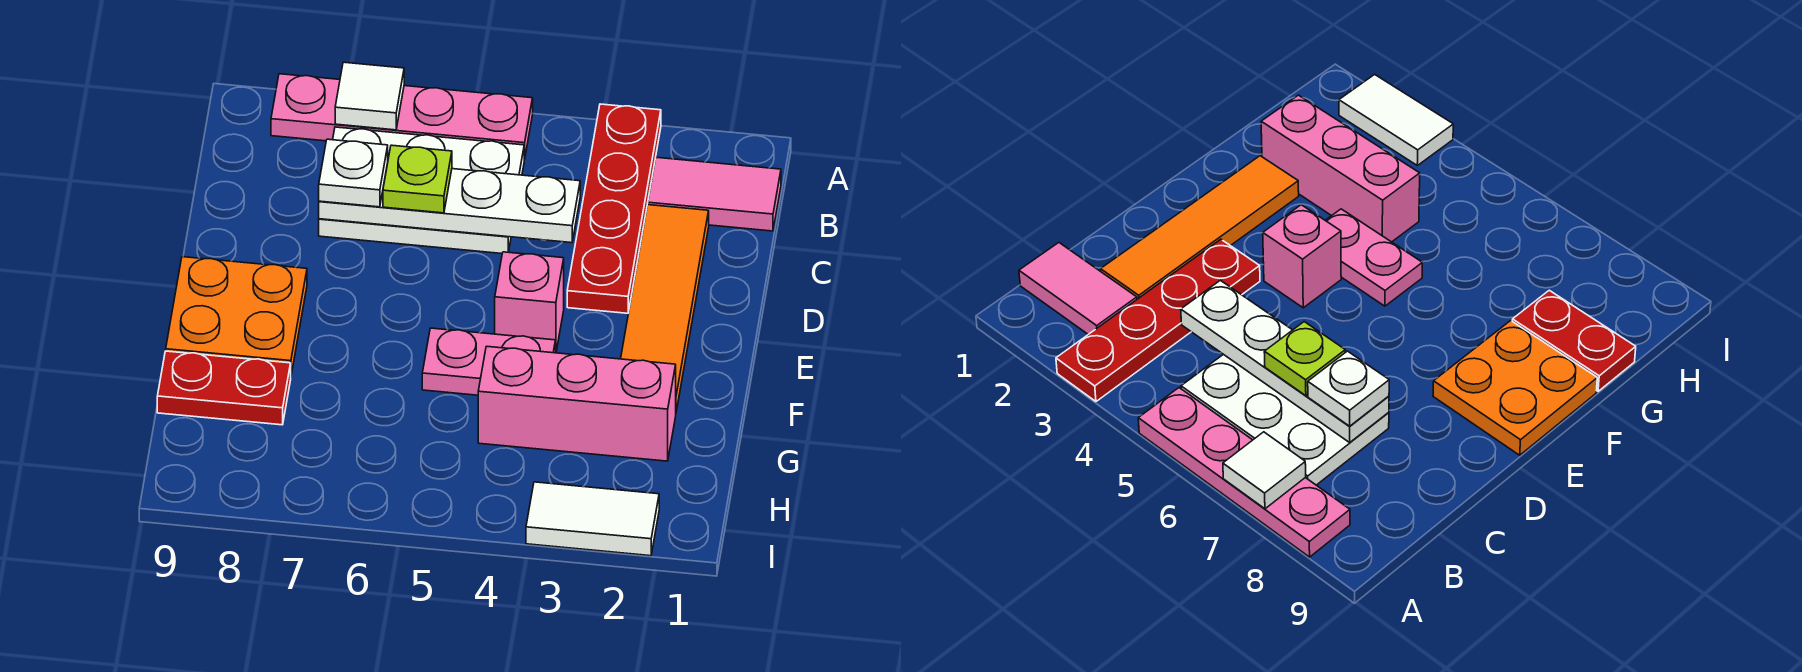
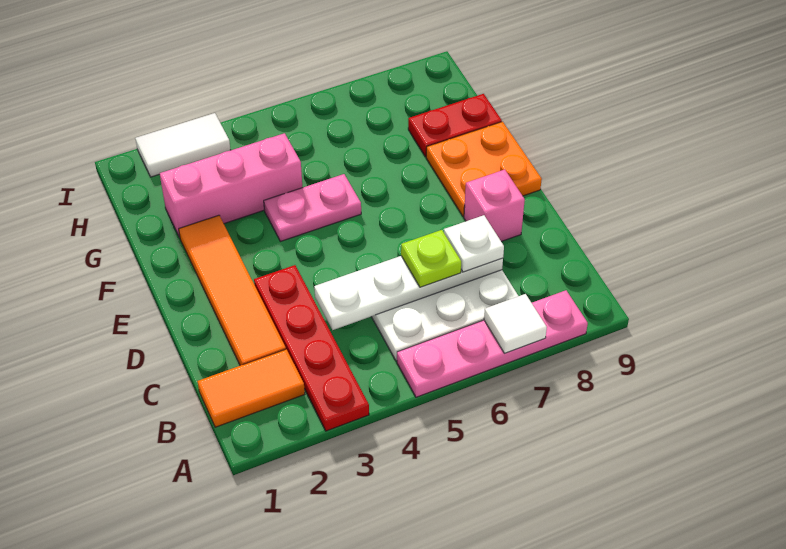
pink 1x2 tile [648,157,781,231] -> orange 1x2 tile [197,349,305,427]
pink 1x1 brick [495,252,564,351] -> pink 1x1 brick moved to [464,170,525,242]

